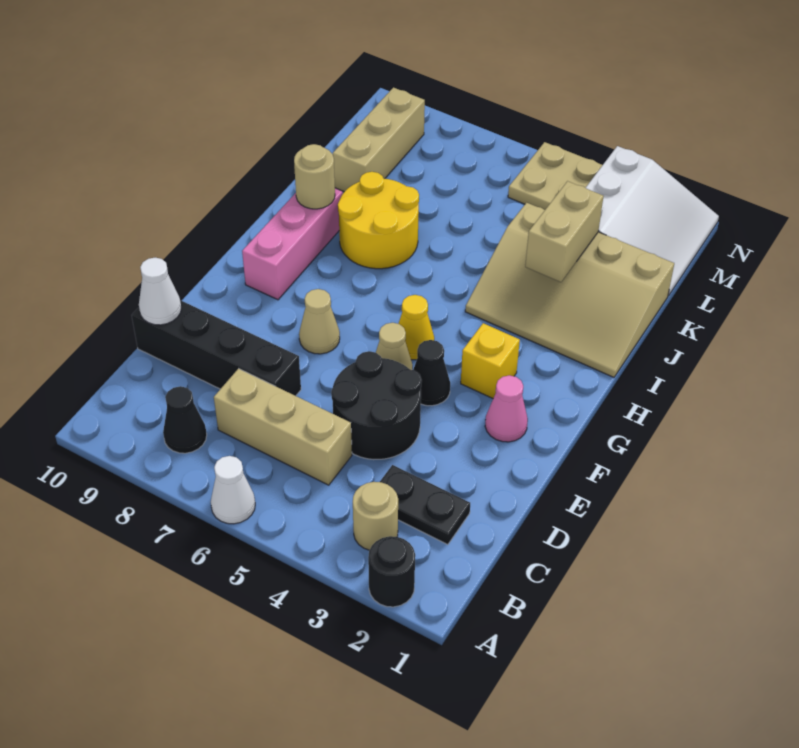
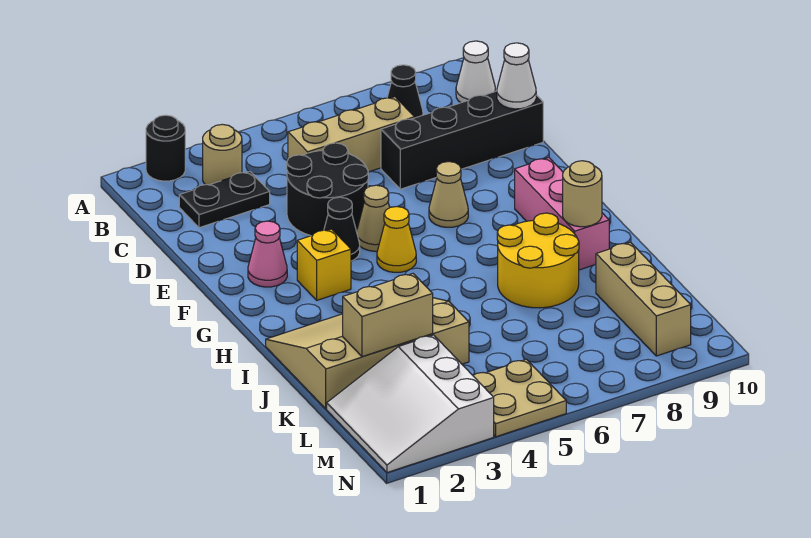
white 1x1 cone [211,456,255,524] -> white 1x1 cone moved to [456,41,495,103]
tan 1x2 brick [525,181,604,282] -> tan 1x2 brick turned to [343,274,433,357]

